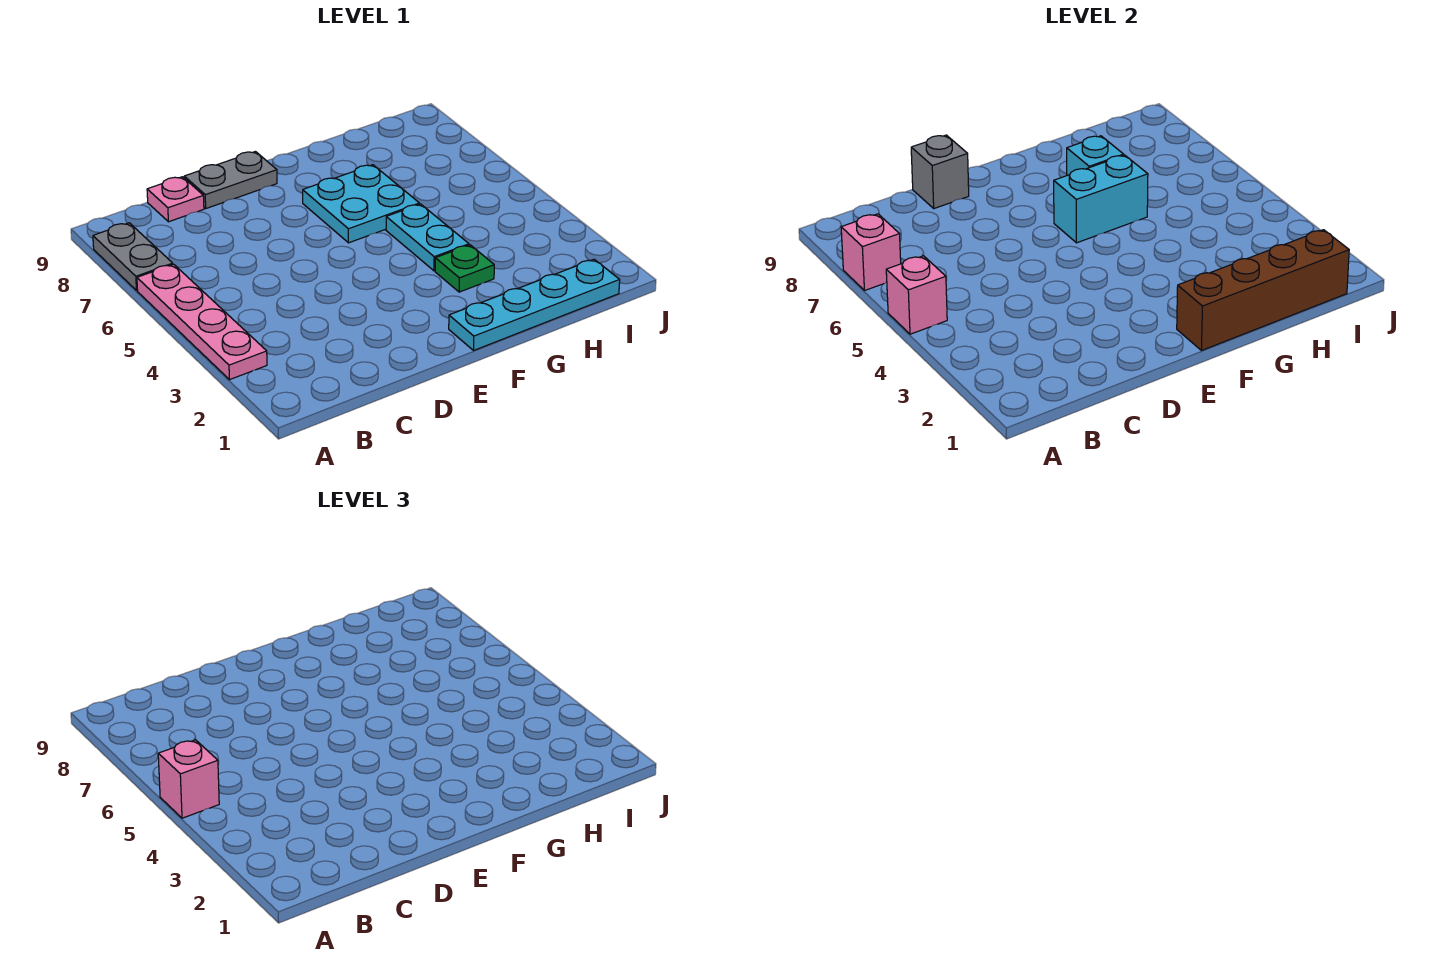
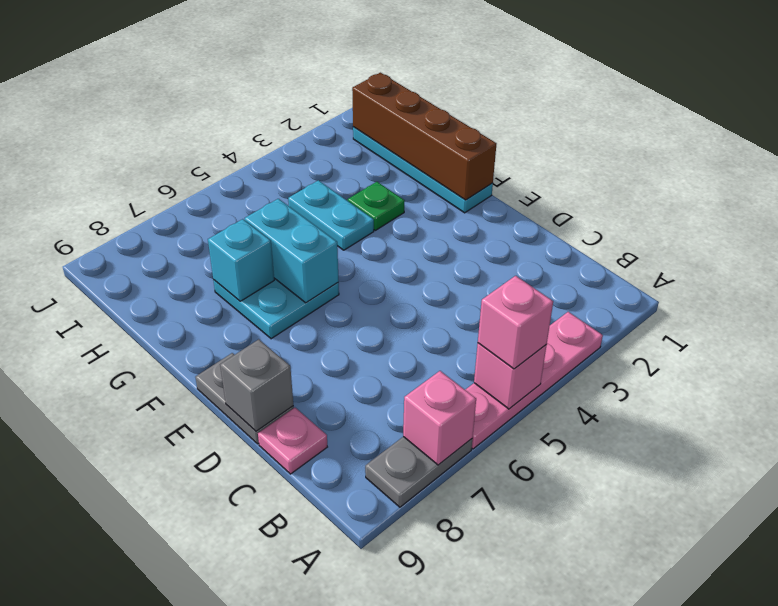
cyan 1x2 plate [386,204,469,271] -> cyan 1x2 plate turned to [288,180,374,250]

